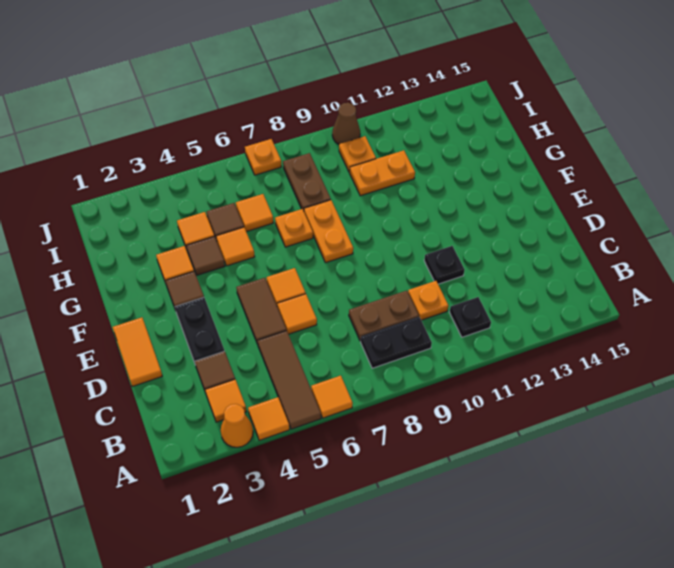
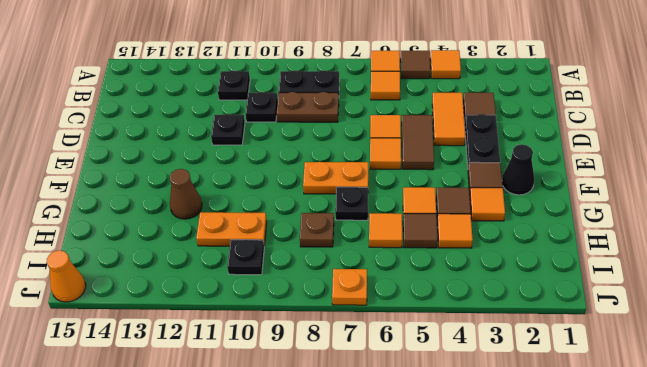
orange 1x1 cone [221,404,253,447] -> orange 1x1 cone moved to [47,250,86,302]
brown 1x3 tile [258,331,321,429] -> brown 1x1 tile [401,51,430,79]
orange 1x1 tile [205,380,246,422] -> orange 1x1 tile moved to [371,71,400,100]
orange 1x1 plate [408,281,448,320] -> black 1x1 plate [245,92,278,122]
orange 1x2 tile [113,318,162,387] -> orange 1x2 tile moved to [432,93,465,146]
none -> black 1x1 cone [502,144,534,195]
orange 1x2 plate [304,200,353,263] -> orange 1x2 plate turned to [303,162,368,194]
orange 1x1 plate [275,209,313,247] -> black 1x1 plate [335,187,368,220]
brown 1x2 plate [283,153,331,210] -> brown 1x1 plate [300,213,334,247]
orange 1x1 plate [339,136,376,172] -> black 1x1 plate [227,240,264,275]
brown 1x1 cone [332,103,360,145] -> brown 1x1 cone moved to [170,169,202,219]

